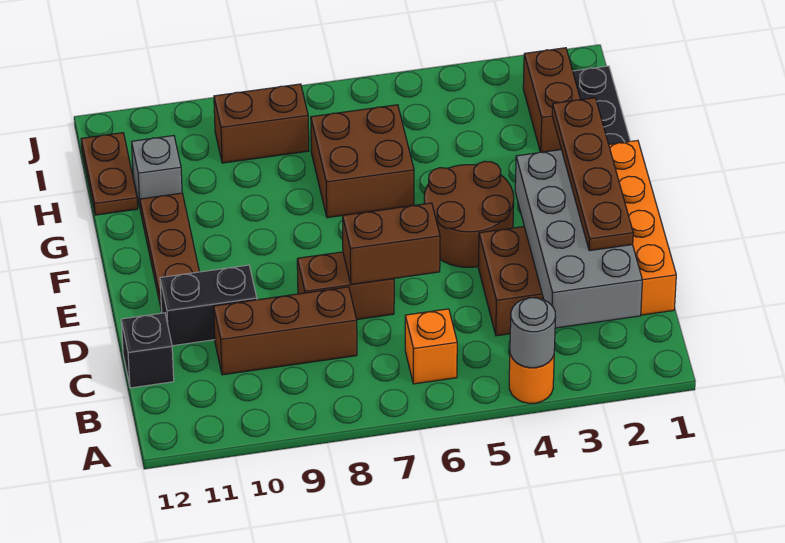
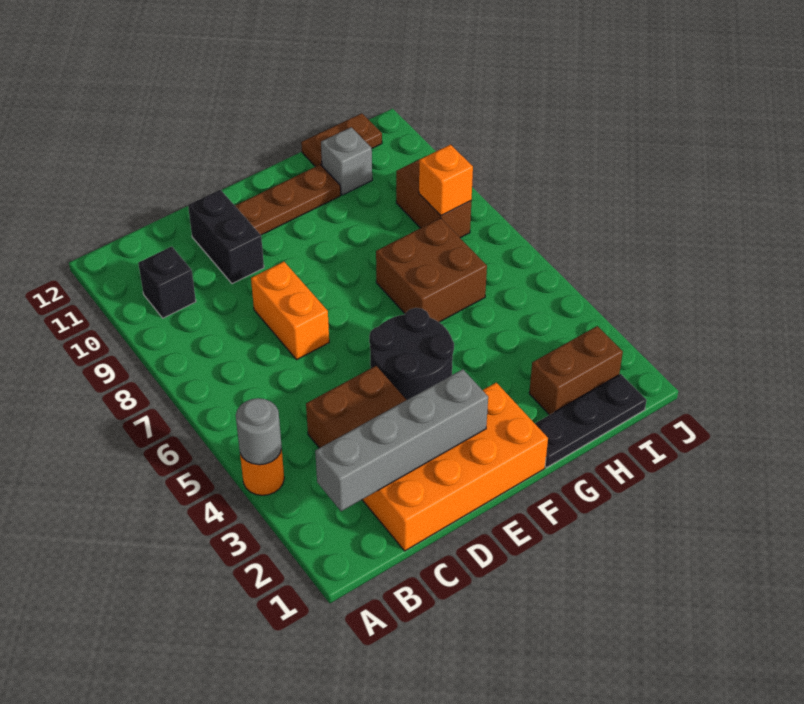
grey 2x4 brick [515,150,642,328] -> grey 1x4 brick [315,369,488,511]
orange 1x1 brick [405,309,457,384] -> orange 1x1 brick moved to [419,145,473,216]
brown 1x4 plate [552,98,633,251] -> none
brown 1x3 brick [213,287,357,375] -> none
black 1x1 brick [121,313,174,388] -> black 1x1 brick moved to [138,246,196,318]
brown 1x2 brick [343,203,440,284] -> none
brown 1x2 brick [297,252,394,319] -> orange 1x2 brick [251,262,329,359]
brown 2x2 round brick [424,161,514,267] -> black 2x2 round brick [369,308,454,400]

